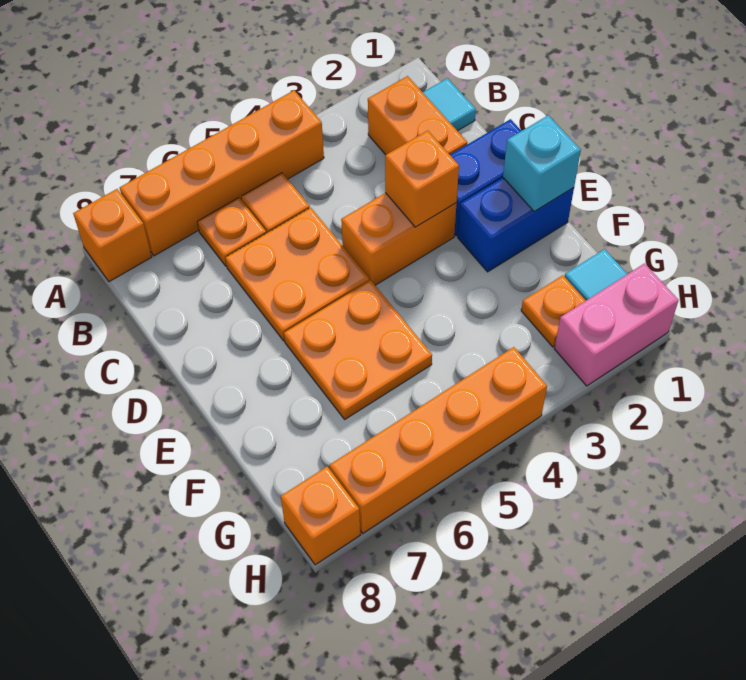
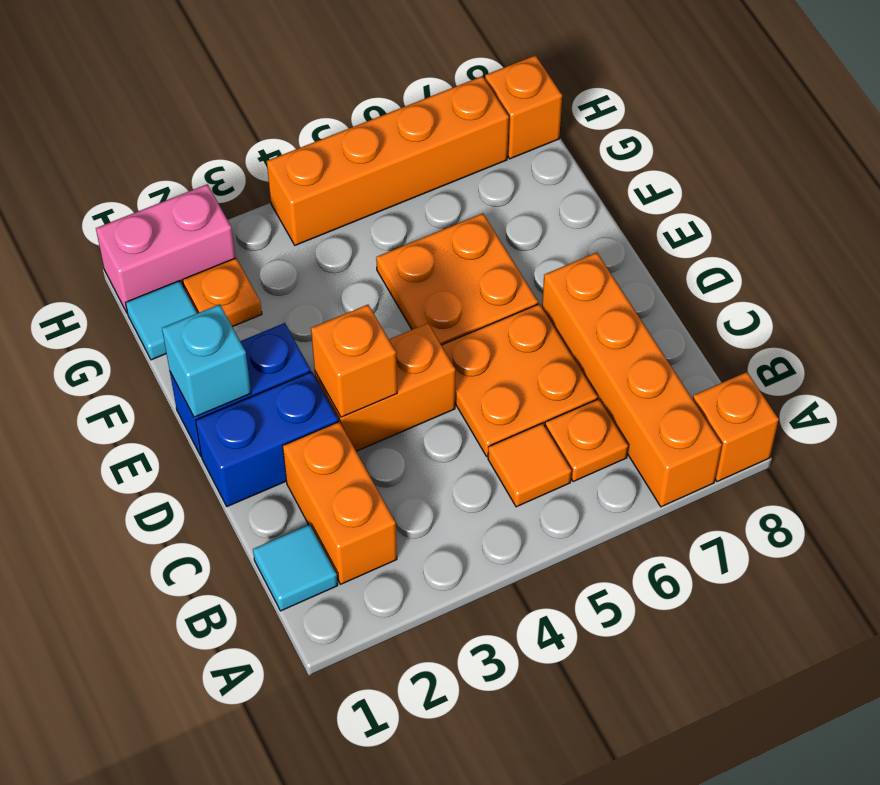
orange 1x4 brick [120,90,324,256] -> orange 1x4 brick turned to [542,253,722,507]

